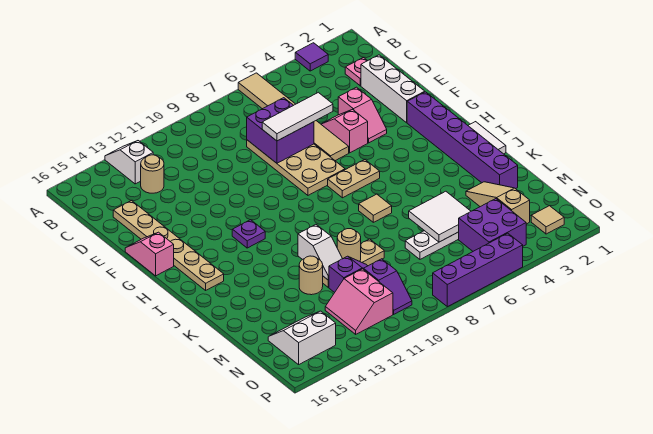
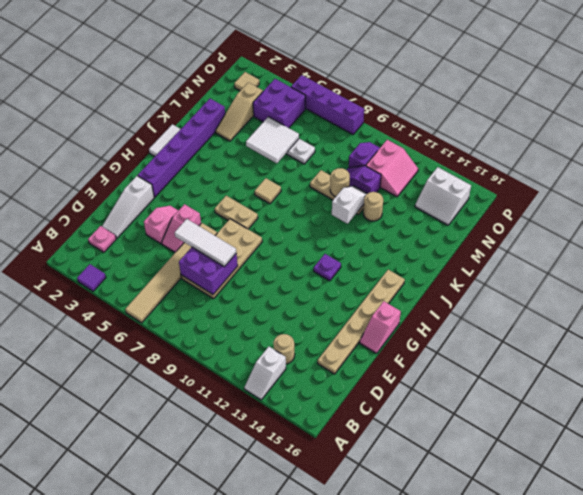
white 1x3 brick [361,55,425,123] -> white 1x3 slope [102,176,154,238]

